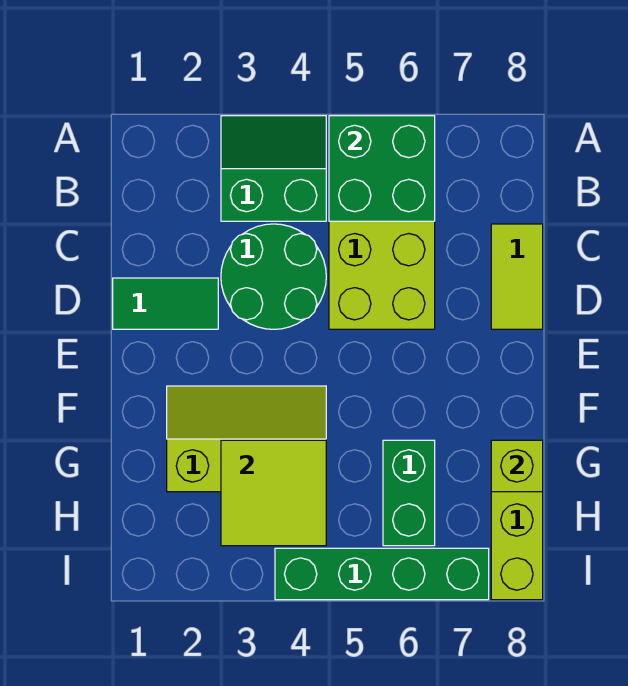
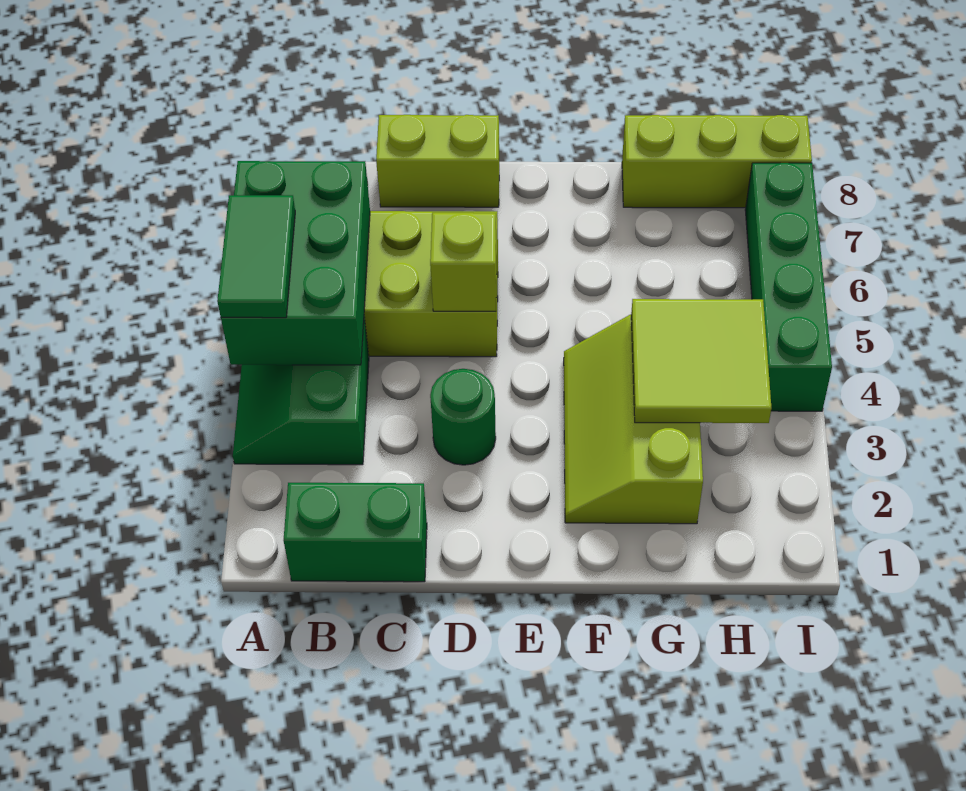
green 2x2 brick [329,116,435,221] -> green 2x3 brick [221,161,370,365]
green 2x2 round brick [221,224,326,329] -> green 1x1 round brick [430,369,496,465]
lime 1x2 tile [491,224,543,329] -> lime 1x2 brick [376,115,499,207]
green 1x2 tile [113,278,218,329] -> green 1x2 tile moved to [217,195,295,318]
green 1x2 brick [383,440,435,546] -> green 1x2 brick moved to [284,483,427,582]
lime 1x1 brick [491,440,543,492] -> lime 1x1 brick moved to [430,213,497,311]

